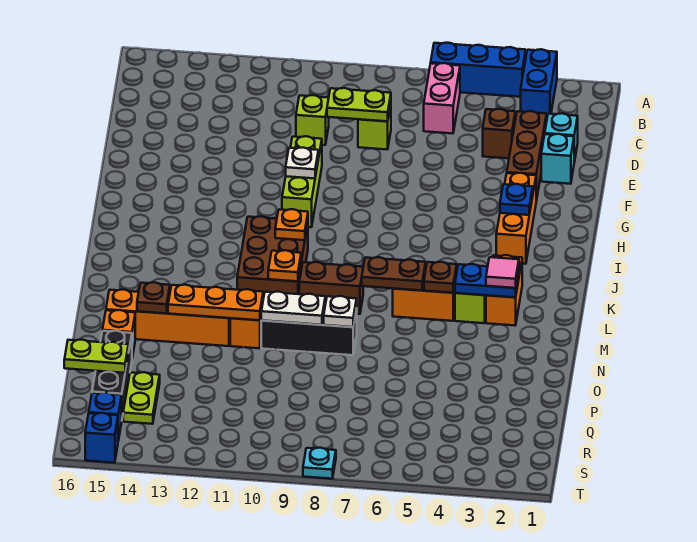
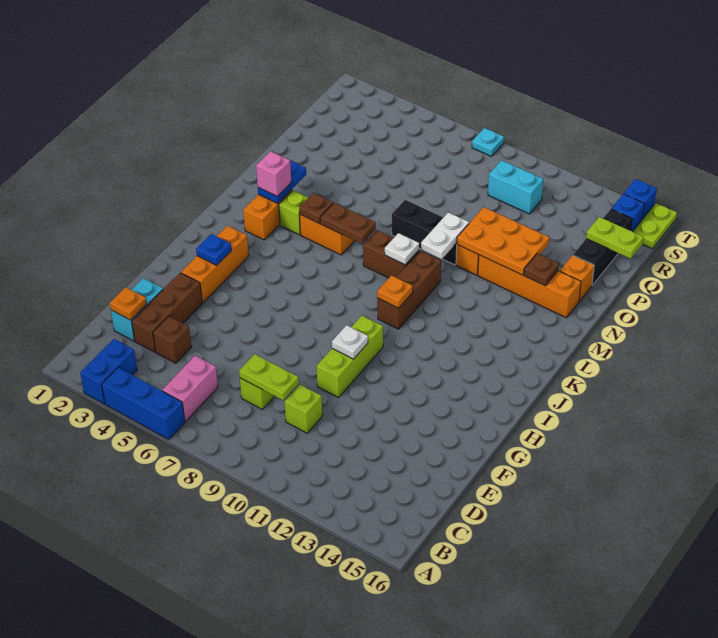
brown 2x3 brick [237,216,308,299] -> brown 1x3 brick [377,251,441,329]
blue 1x2 plate [455,264,519,297] -> blue 1x2 plate turned to [258,161,306,203]
pink 1x1 tile [486,257,519,288] -> pink 1x1 brick [256,151,291,196]
orange 1x1 plate [268,250,301,281] -> orange 1x1 plate moved to [110,287,146,320]
white 1x1 plate [324,296,357,327] -> white 1x1 plate moved to [385,233,419,265]
white 1x2 plate [261,292,325,325] -> white 1x2 plate turned to [421,212,469,259]
orange 1x3 plate [168,285,263,320] -> orange 2x3 plate [457,207,549,275]
lime 1x2 plate [123,372,160,424] -> lime 1x2 plate moved to [633,203,677,249]
none -> cyan 1x2 brick [488,160,543,214]

